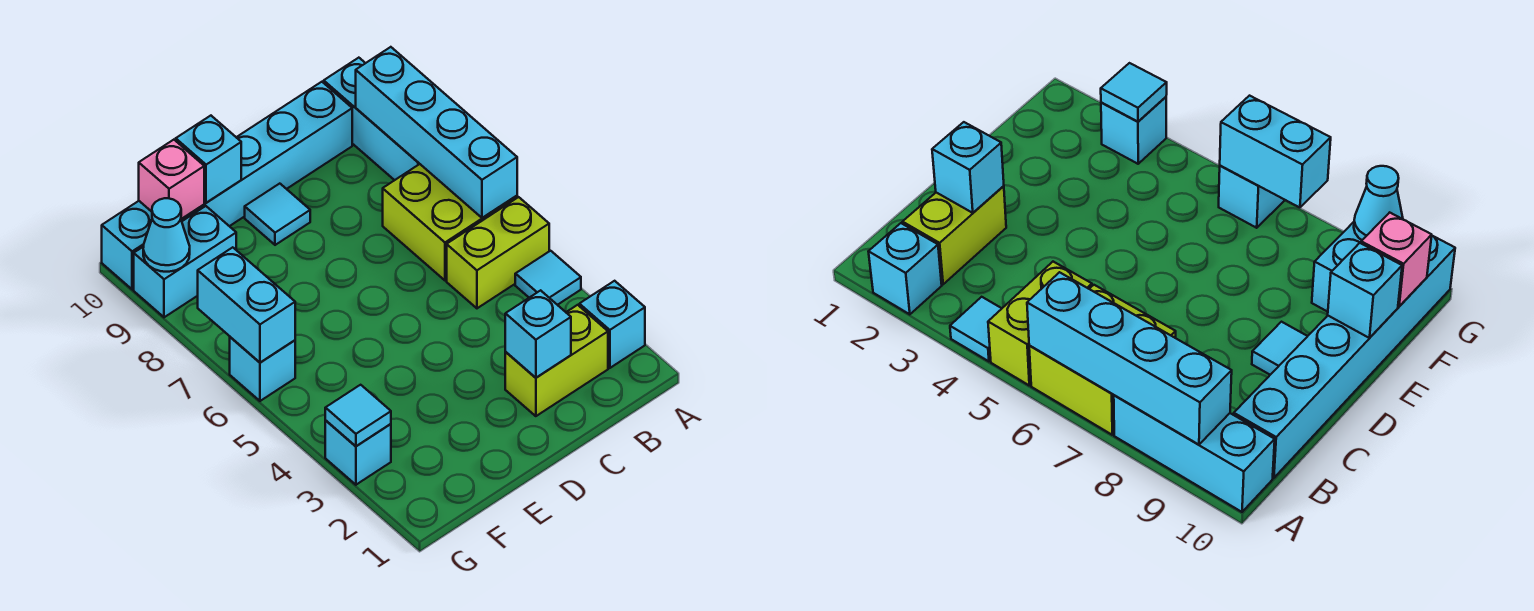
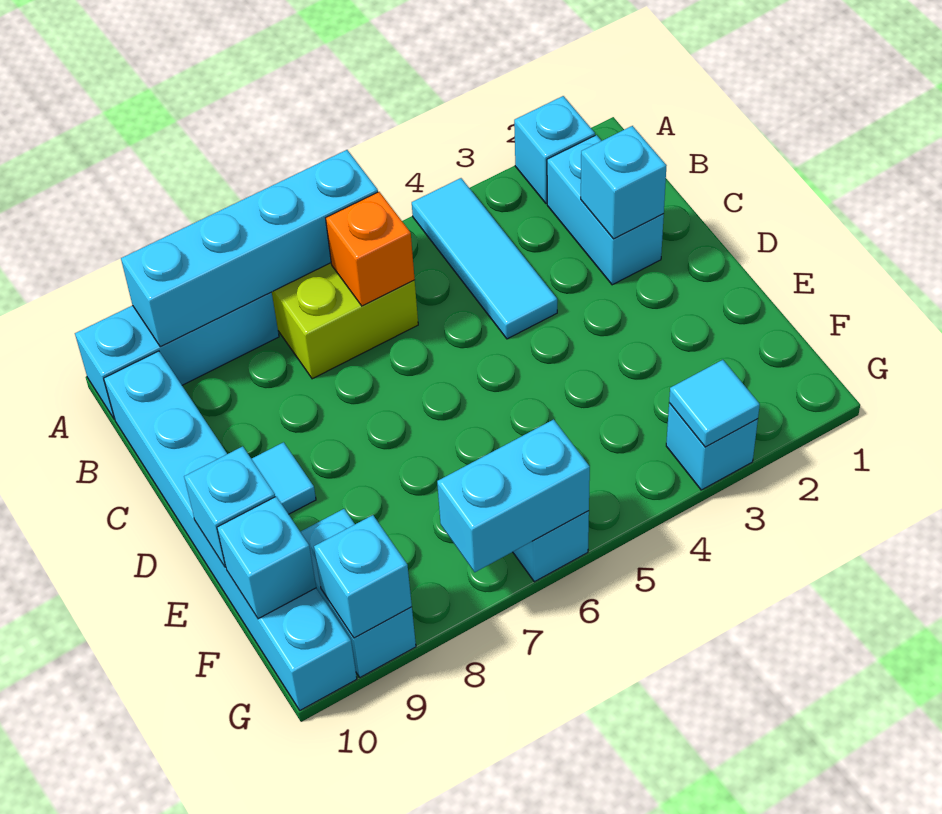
cyan 1x1 tile [515,251,581,305] -> cyan 1x3 tile [412,178,557,339]
lime 1x2 brick [447,197,549,308] -> none
lime 1x2 brick [505,305,608,416] -> cyan 1x2 brick [547,135,664,285]
none -> orange 1x1 brick [326,192,415,306]
pink 1x1 brick [139,140,204,219] -> cyan 1x1 brick [217,497,316,619]
cyan 1x1 cone [143,198,190,272] -> cyan 1x1 brick [314,515,412,638]

